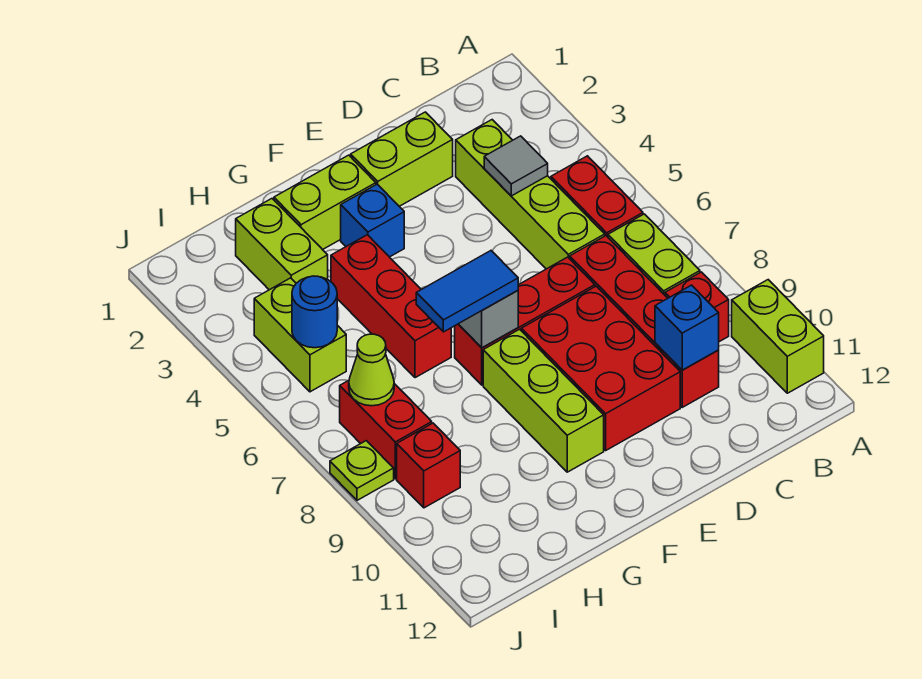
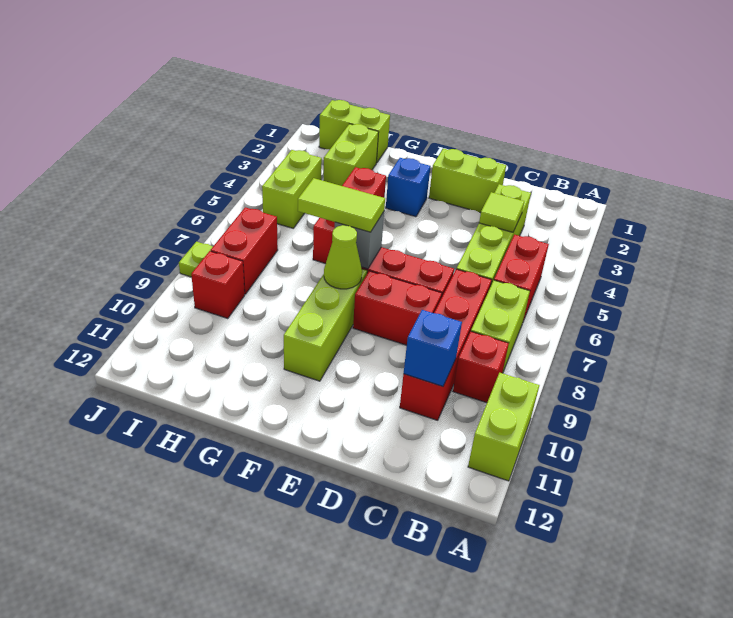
grey 1x1 tile [484,136,548,196] -> lime 1x1 tile [479,192,524,232]
red 2x3 brick [521,286,680,450] -> red 1x2 brick [353,271,442,345]
lime 1x2 brick [274,155,376,250] -> lime 1x2 brick moved to [319,100,390,163]
blue 1x2 tile [416,251,518,332] -> lime 1x2 tile [298,178,385,232]
blue 1x1 round brick [292,276,337,348] -> none
lime 1x1 cone [349,334,394,406] -> lime 1x1 cone moved to [324,225,362,289]

